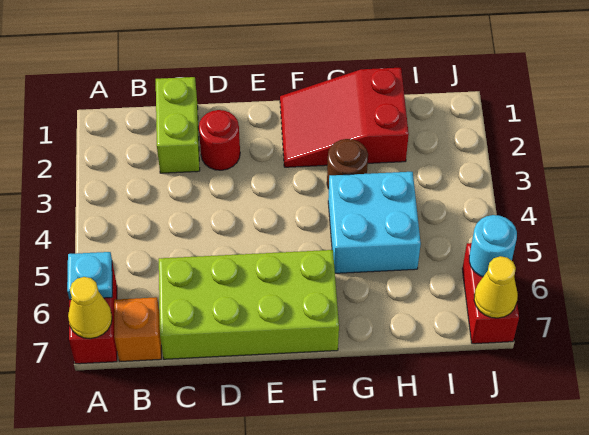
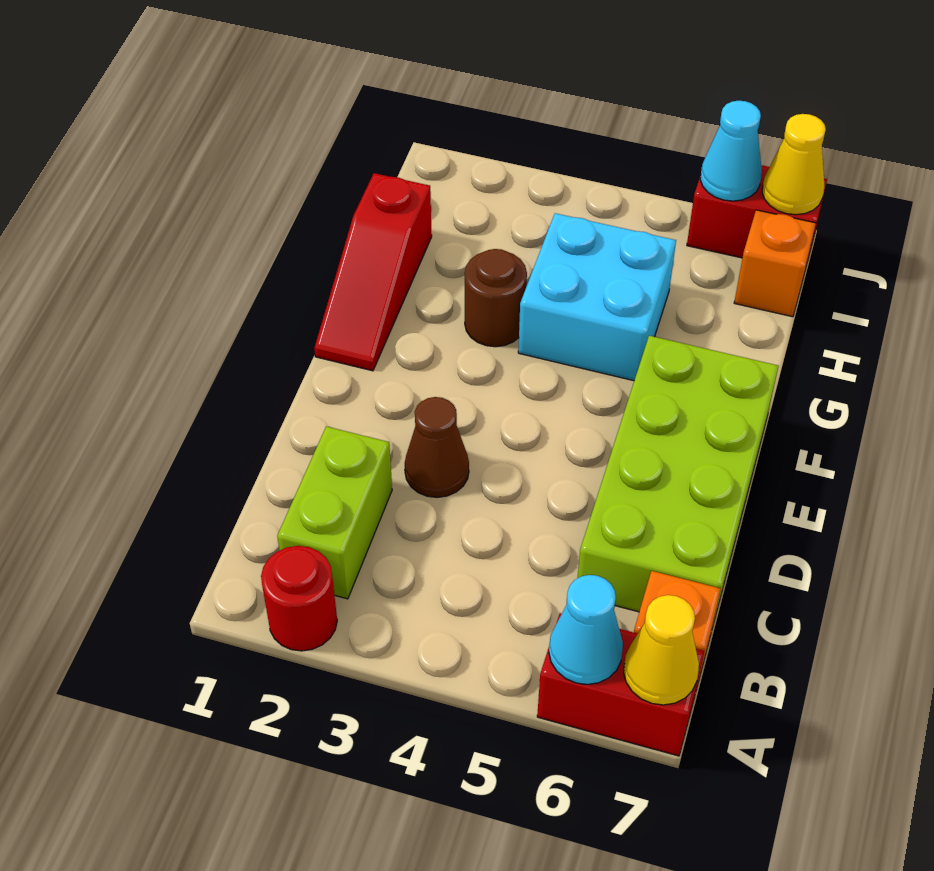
cyan 1x1 plate [67,252,112,300] -> cyan 1x1 cone [549,575,623,684]
lime 1x2 brick [156,77,200,173] -> lime 1x2 brick turned to [277,426,392,599]
red 1x1 round brick [199,110,240,170] -> red 1x1 round brick moved to [261,546,337,651]
none -> brown 1x1 cone [405,397,469,497]
red 2x3 slope [280,68,409,167] -> red 1x3 slope [314,173,432,371]
none -> orange 1x1 brick [734,210,816,317]
cyan 1x1 round brick [469,215,517,277] -> cyan 1x1 cone [700,101,762,201]

